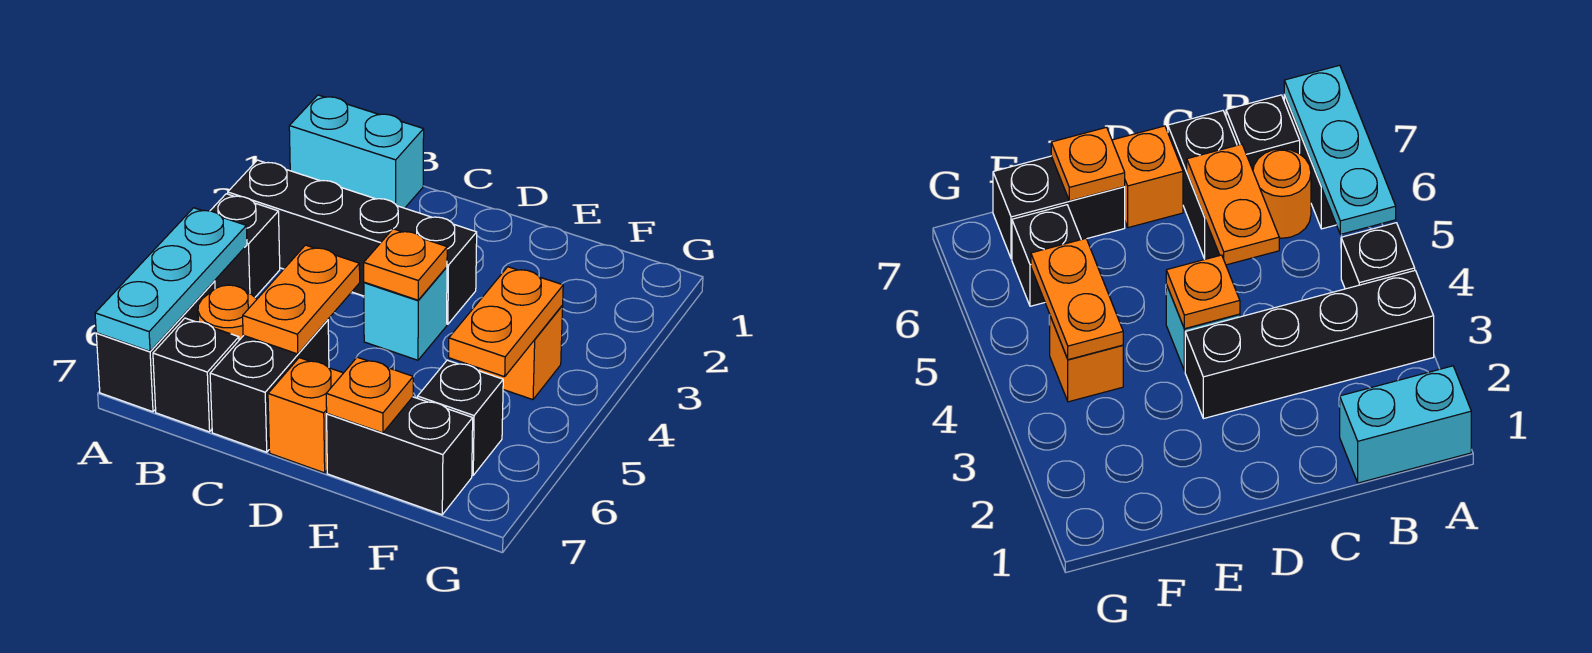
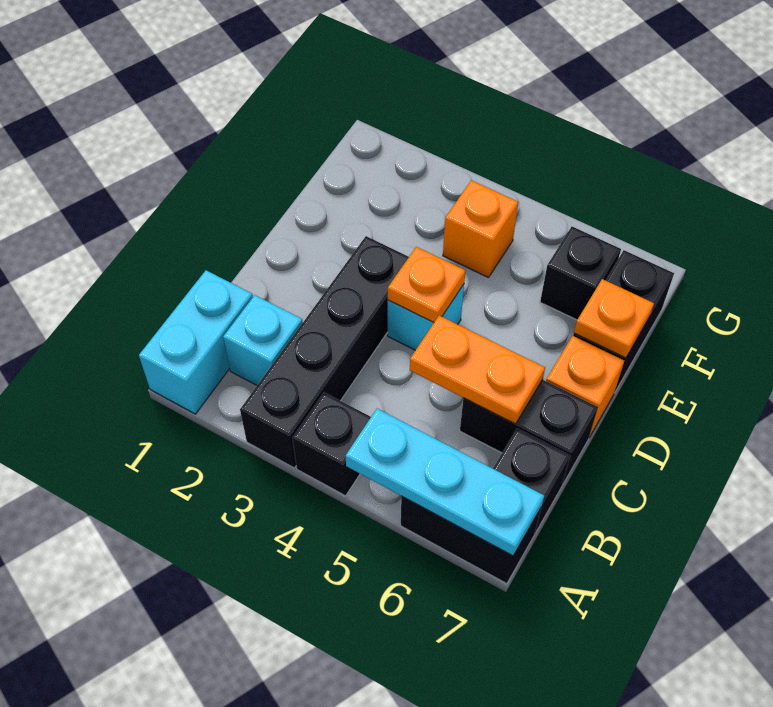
none -> cyan 1x1 brick [223,295,303,385]
orange 1x1 round brick [198,285,257,340] -> none
orange 1x2 plate [449,267,563,377] -> none

